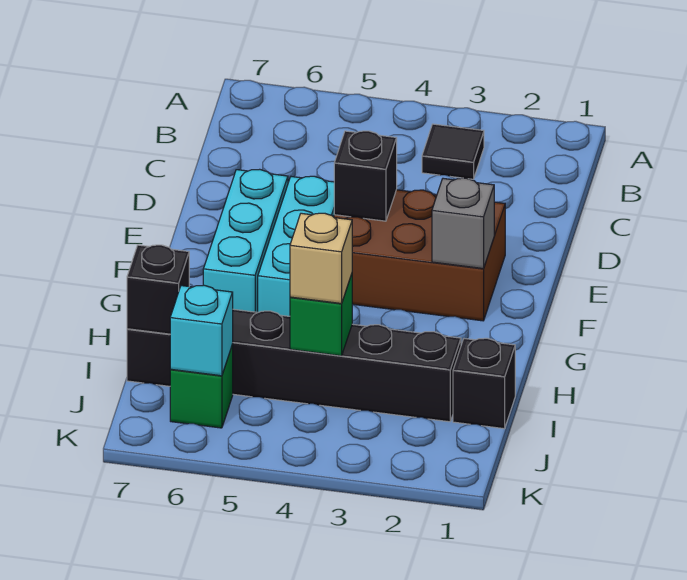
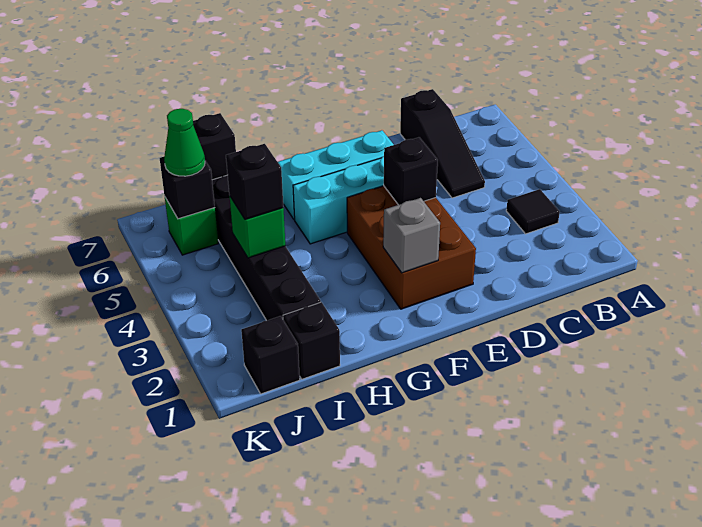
none -> black 1x3 slope [400,89,485,198]
tan 1x1 brick [290,213,352,304] -> black 1x1 brick [226,144,283,219]
none -> black 1x1 brick [241,316,300,394]
cyan 1x1 brick [170,285,233,376] -> black 1x1 brick [160,157,215,219]
none -> green 1x1 cone [164,109,205,176]

